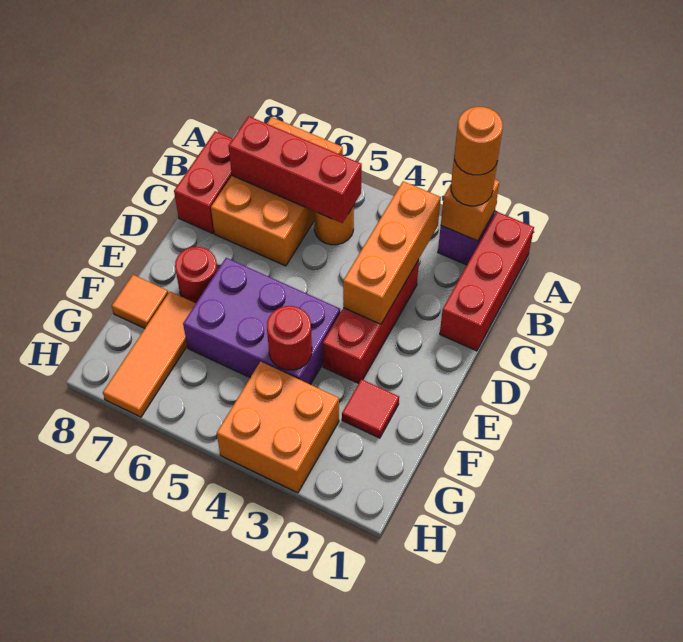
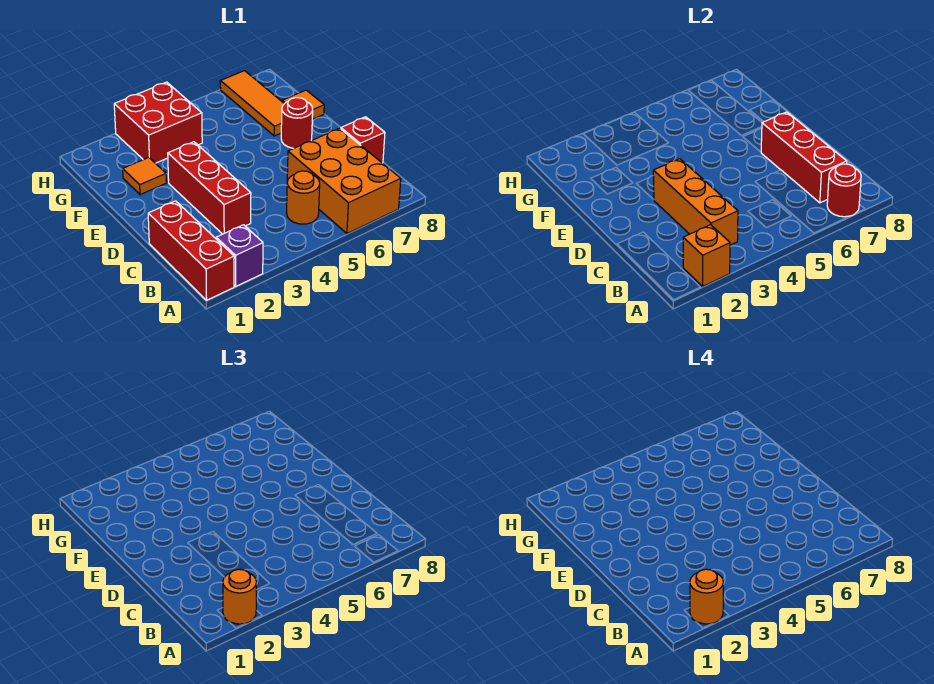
red 1x3 brick [229,116,362,223] -> red 1x3 brick turned to [761,112,847,203]
red 1x2 brick [174,131,233,233] -> red 1x1 brick [341,117,385,163]
purple 2x3 brick [183,258,340,385] -> none
red 1x1 tile [342,379,399,438] -> orange 1x1 tile [123,157,166,195]
red 1x1 round brick [267,306,312,370] -> red 1x1 round brick moved to [827,164,861,217]
orange 2x2 brick [217,362,339,493] -> red 2x2 brick [114,82,202,163]

